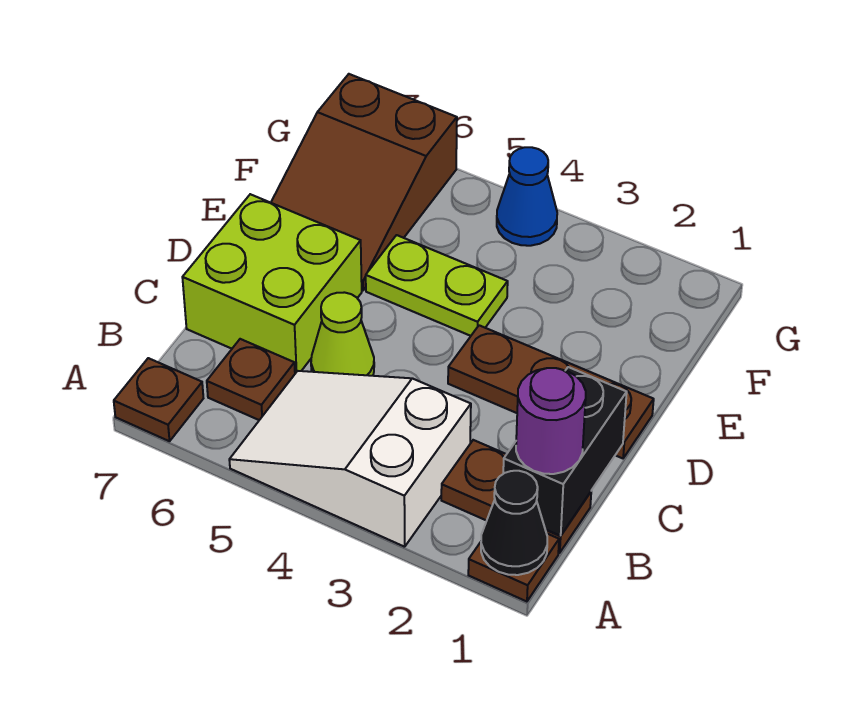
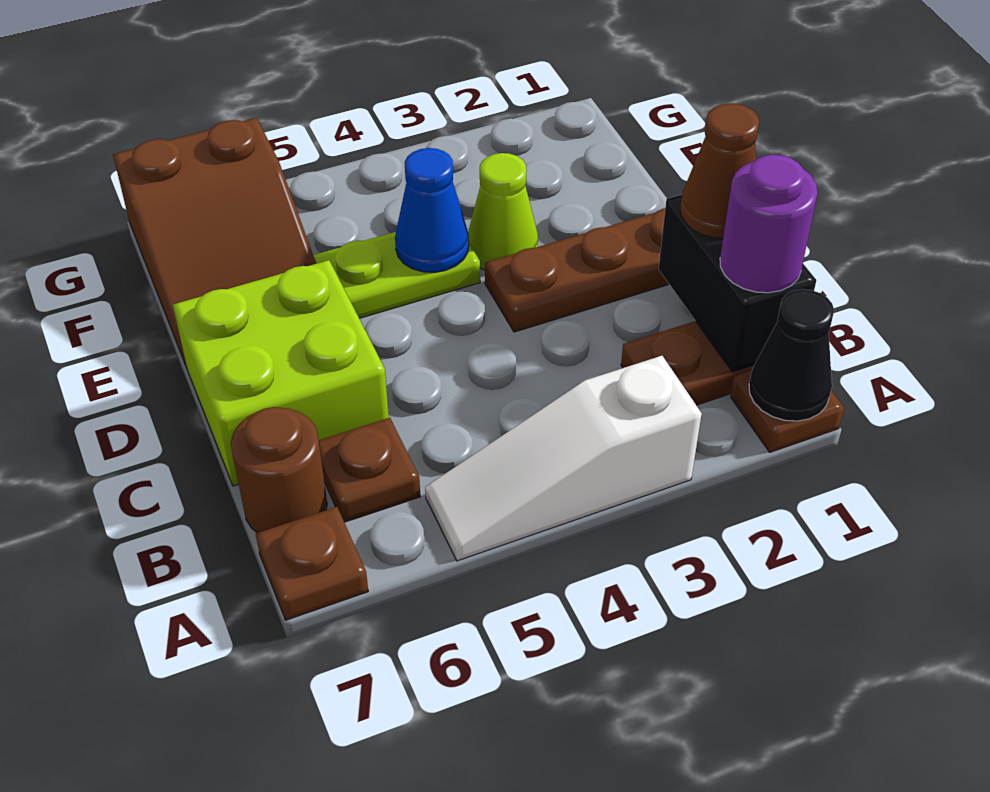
white 2x3 slope [229,371,471,547] -> white 1x3 slope [425,356,702,561]
none -> brown 1x1 round brick [231,407,327,533]
none -> brown 1x1 cone [681,104,759,238]
lime 1x1 cone [311,292,374,376] -> lime 1x1 cone moved to [468,153,538,270]
blue 1x1 cone [497,147,557,246] -> blue 1x1 cone moved to [395,148,469,272]

